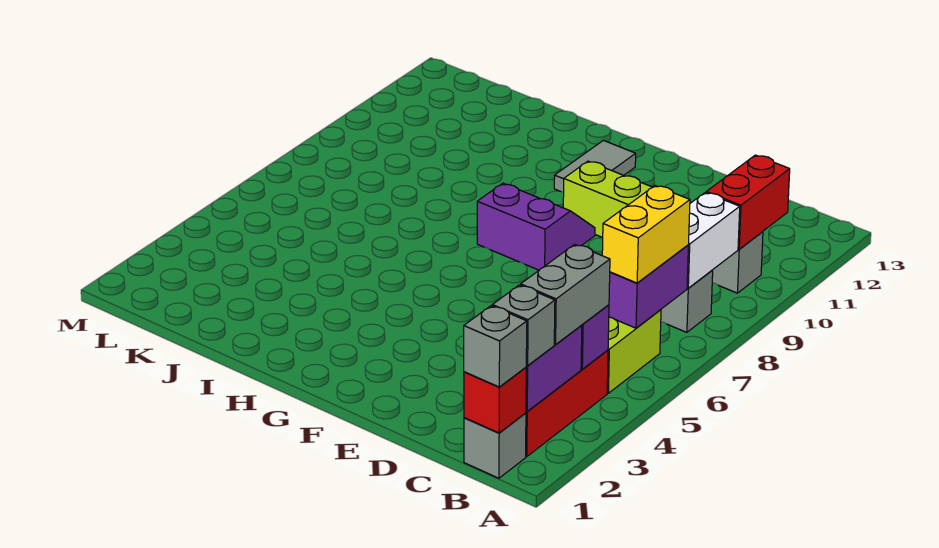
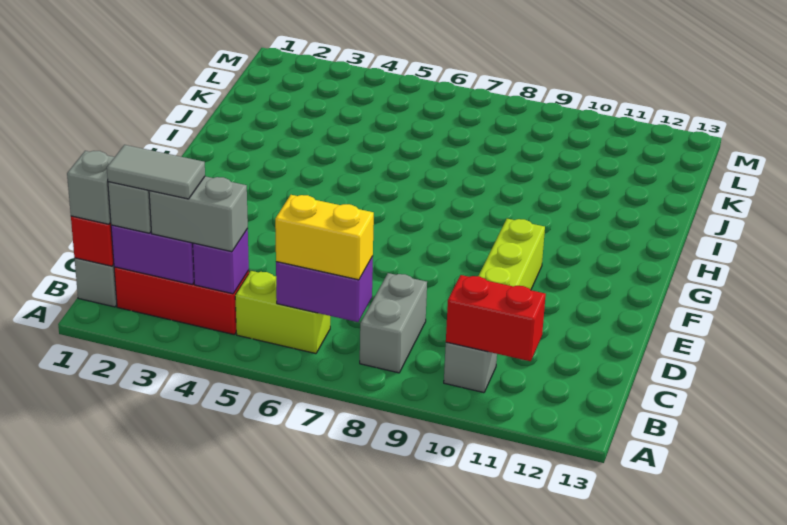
white 1x2 brick [687,193,740,288] -> none
purple 2x2 slope [477,183,595,270] -> none
grey 1x2 tile [554,140,636,192] -> grey 1x2 tile moved to [107,145,205,199]

